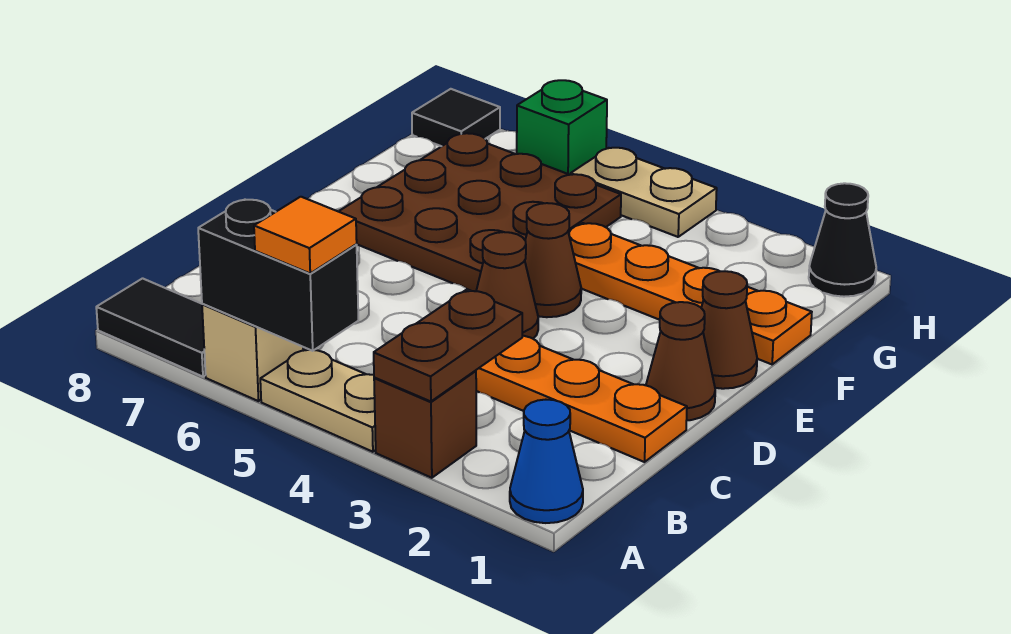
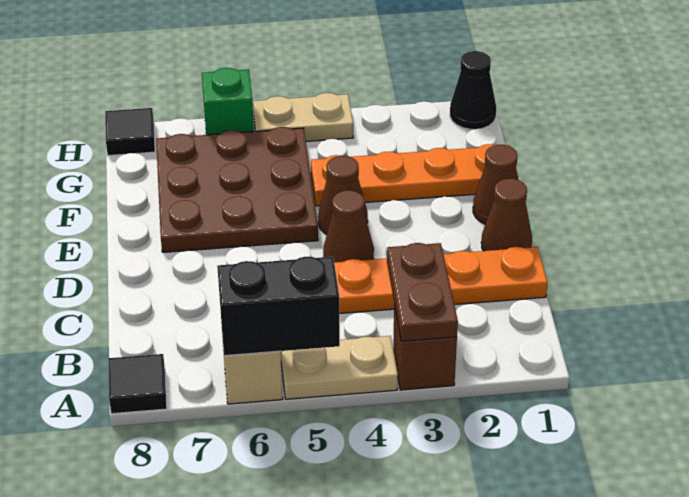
blue 1x1 cone [510,400,583,523] -> none
orange 1x1 tile [254,197,357,273] -> none
black 1x2 tile [96,278,206,377] -> black 1x1 tile [108,354,167,414]

